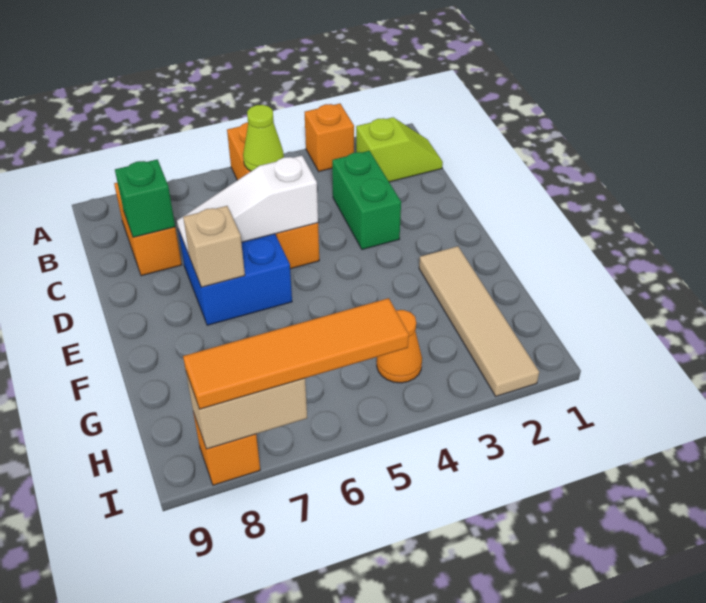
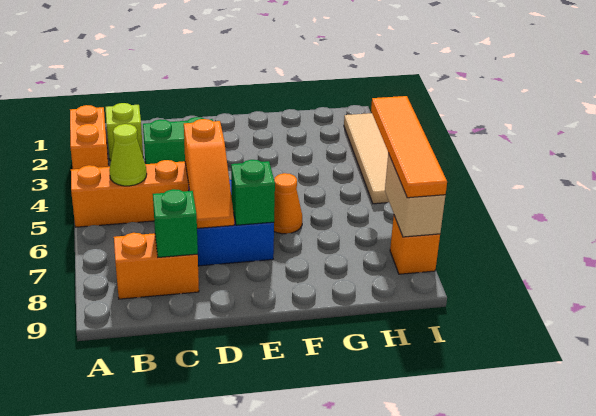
orange 1x1 brick [305,104,354,171] -> orange 1x2 brick [70,105,108,169]
white 1x3 slope [177,156,318,255] -> orange 1x3 slope [184,119,234,228]
tan 1x1 brick [183,206,245,287] -> green 1x1 brick [231,160,275,225]
tan 1x4 tile [419,246,539,396] -> tan 1x4 tile turned to [344,113,389,204]
orange 1x1 cone [377,310,422,383] -> orange 1x1 cone moved to [274,173,302,234]

